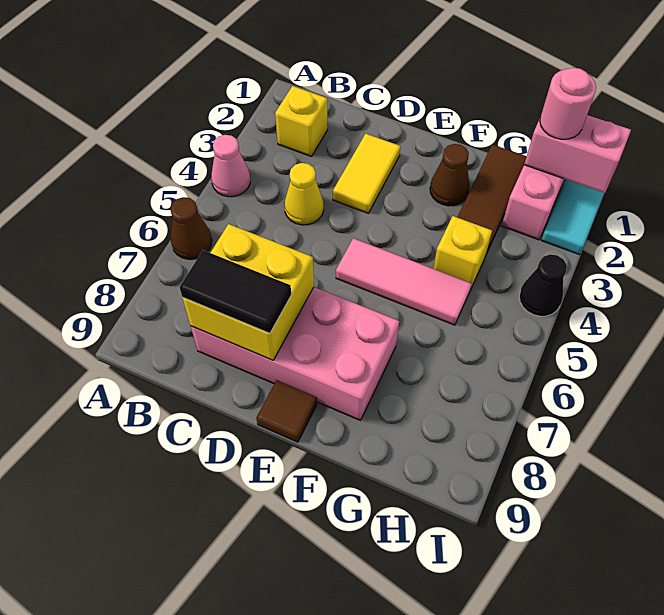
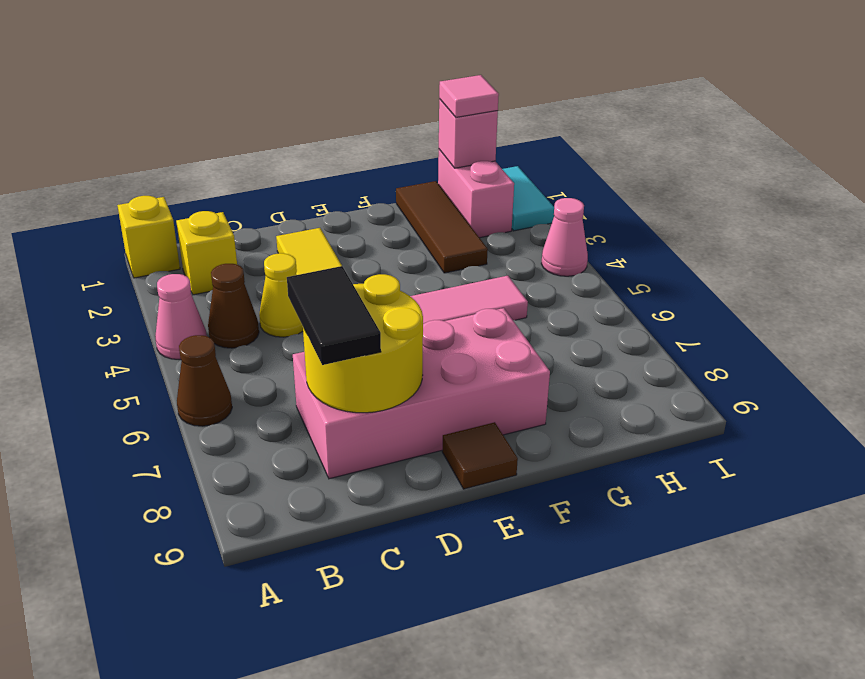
yellow 2x2 brick [183,224,314,360] -> yellow 2x2 round brick [303,274,423,413]
black 1x2 tile [180,250,291,333] -> black 1x2 tile turned to [287,266,381,365]
brown 1x1 cone [430,144,470,206] -> brown 1x1 cone moved to [208,264,259,348]
yellow 1x1 brick [433,216,492,290] -> yellow 1x1 brick moved to [117,196,180,278]
pink 1x2 brick [524,115,631,193] -> pink 1x1 brick [439,99,498,168]
pink 1x1 round brick [540,68,596,139] -> pink 1x1 tile [439,75,499,117]
black 1x1 cone [519,254,567,316] -> pink 1x1 cone [541,198,588,276]

